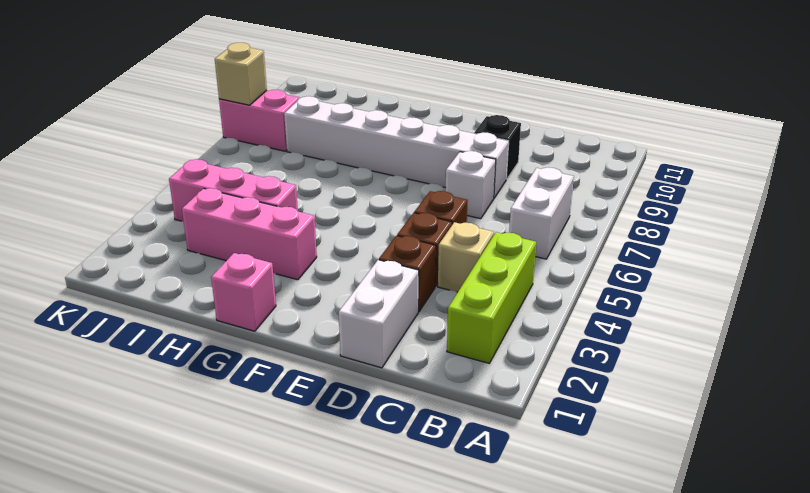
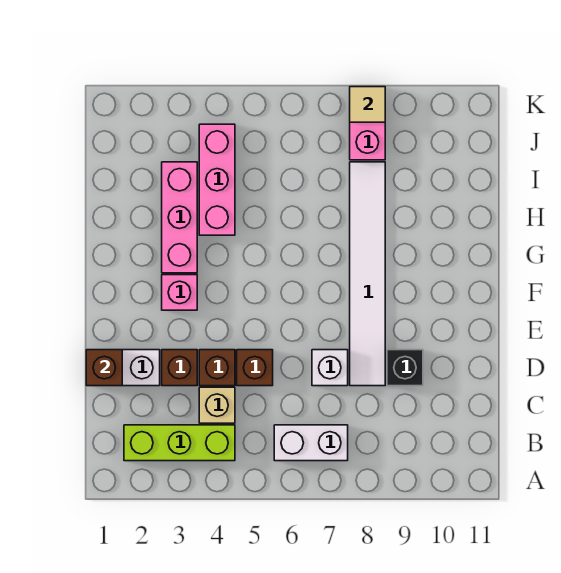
none -> brown 1x1 brick [86,350,122,386]
white 1x6 brick [284,96,509,198] -> white 1x6 tile [350,162,385,386]
pink 1x1 brick [211,253,276,331] -> pink 1x1 brick moved to [162,275,197,310]
tan 1x1 brick [215,43,267,105] -> tan 1x1 tile [350,87,385,122]

